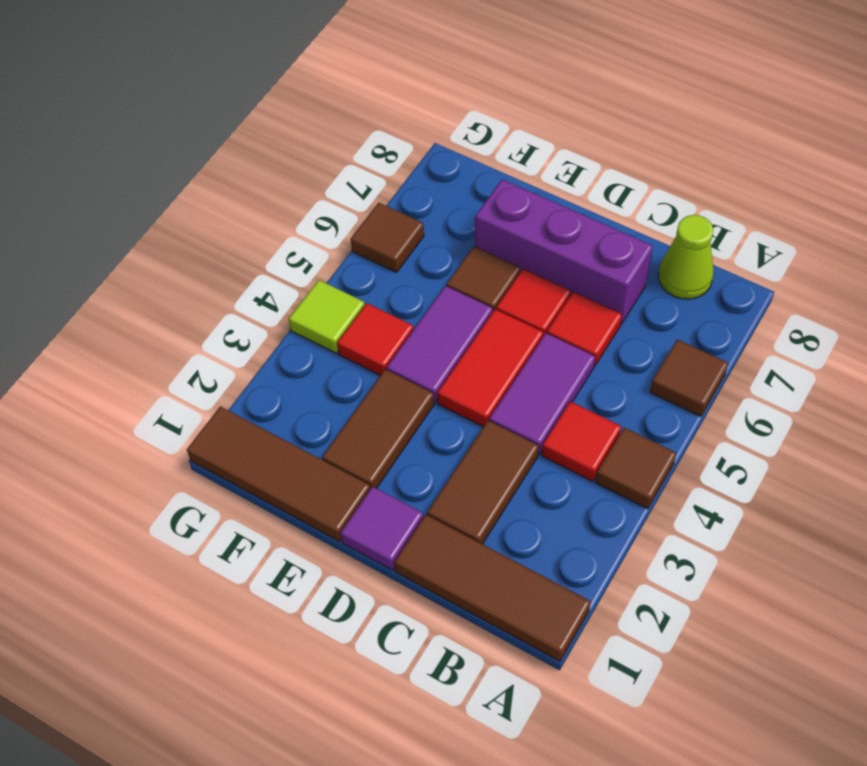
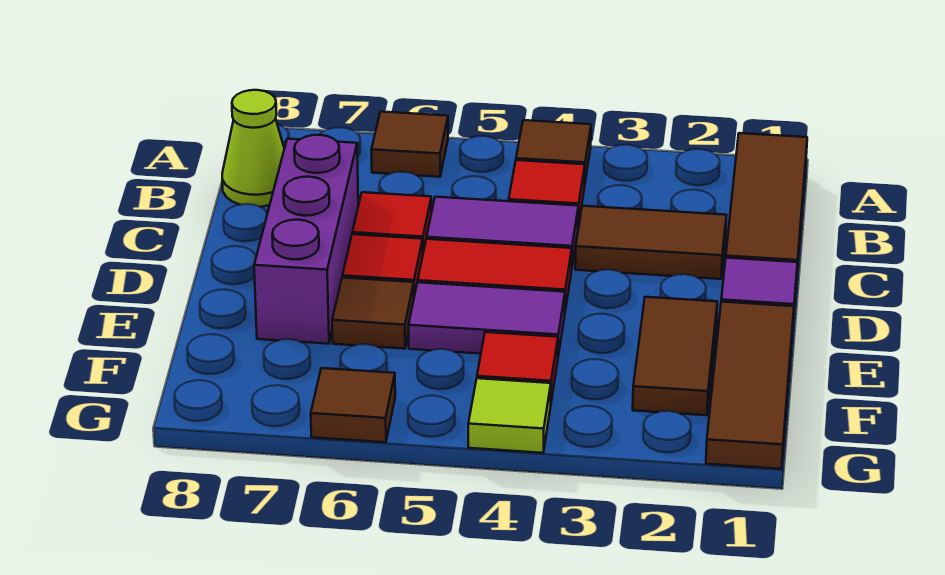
brown 1x2 tile [322,369,434,489] -> brown 1x2 tile turned to [633,297,717,415]

